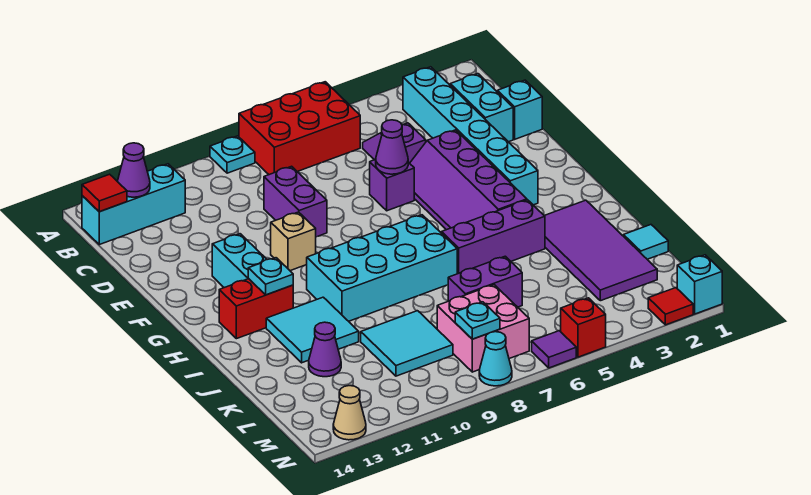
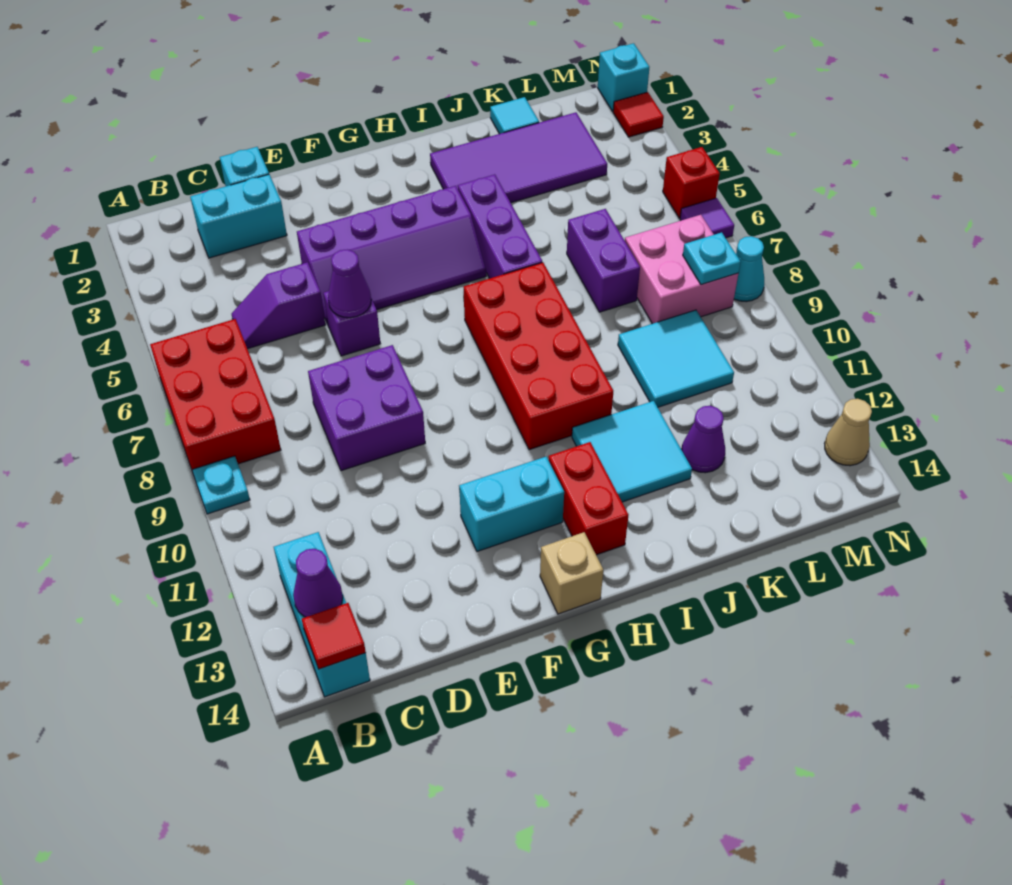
cyan 1x6 brick [403,67,538,205] -> none
purple 1x2 brick [264,166,327,237] -> purple 2x2 brick [308,345,425,471]
tan 1x1 brick [271,212,316,271] -> tan 1x1 brick moved to [540,532,603,614]
cyan 2x4 brick [307,215,457,321] -> red 2x4 brick [464,262,613,450]
cyan 1x1 plate [248,258,293,295] -> none

